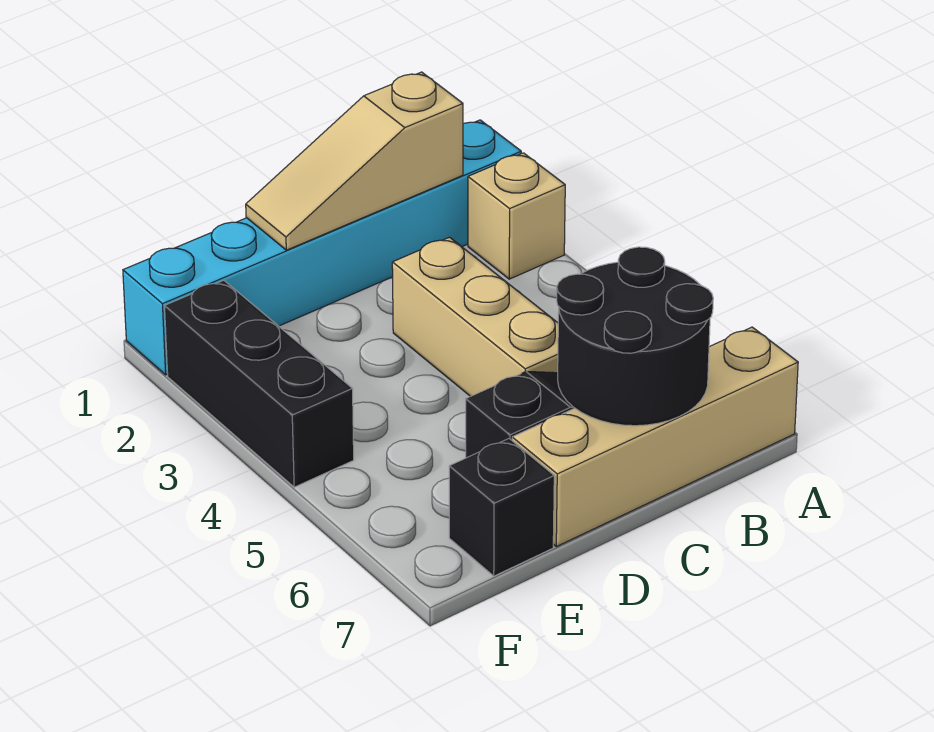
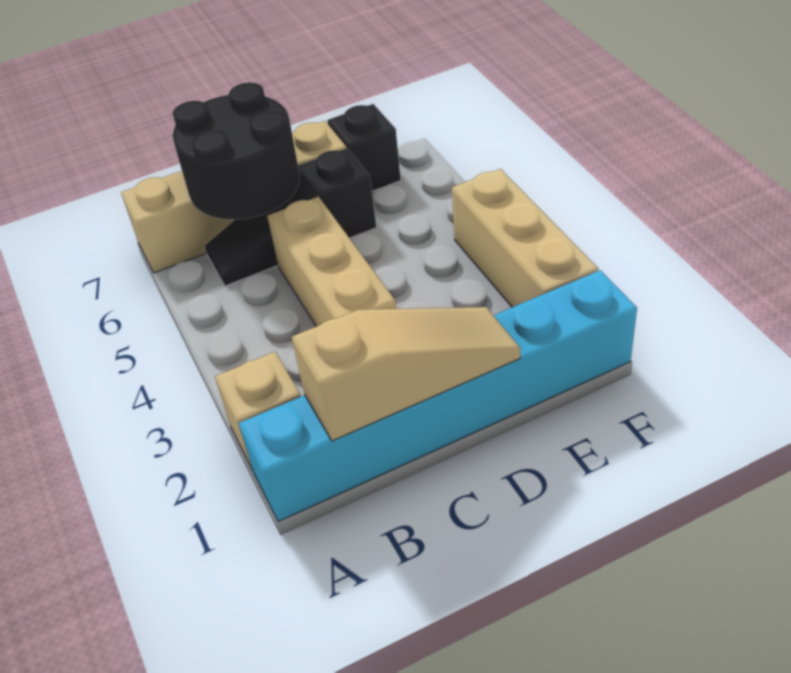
black 1x3 brick [165,280,354,487] -> tan 1x3 brick [452,169,598,307]

